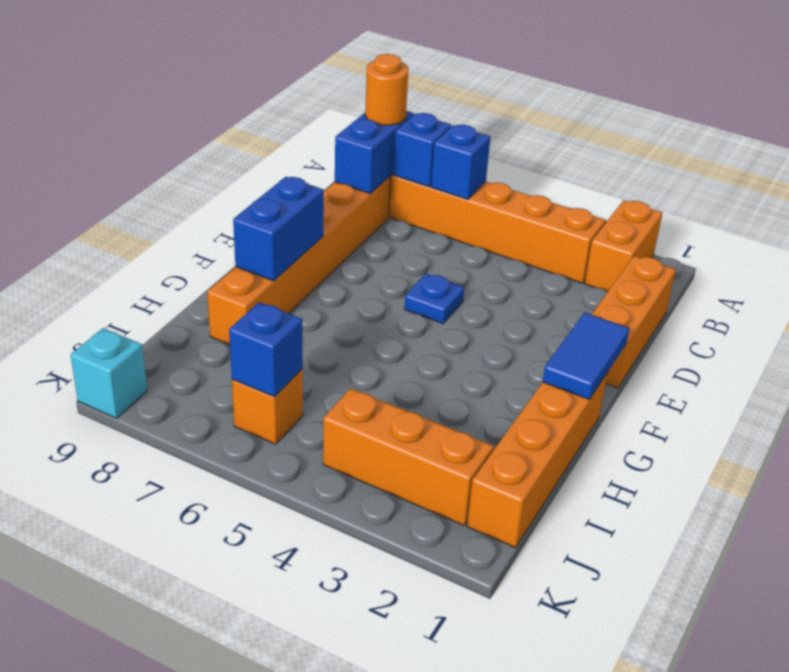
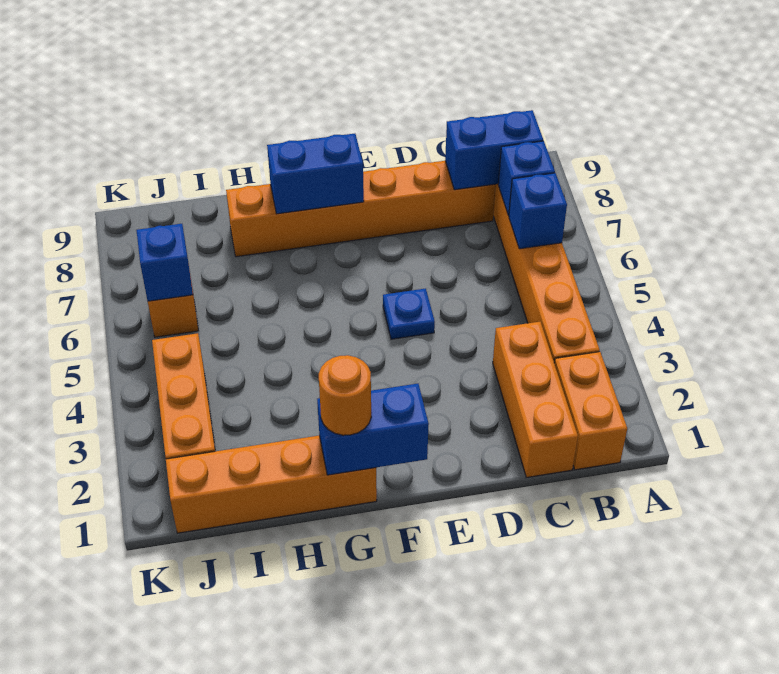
orange 1x2 brick [585,200,662,292] -> orange 1x2 brick turned to [554,352,627,470]
orange 1x1 round brick [365,54,408,125] -> orange 1x1 round brick moved to [319,355,371,435]
orange 1x3 brick [592,256,676,388] -> orange 1x3 brick turned to [493,322,578,477]
blue 1x2 tile [543,313,630,399] -> blue 1x2 brick [317,384,429,475]
cyan 1x1 brick [71,328,147,418] -> none

